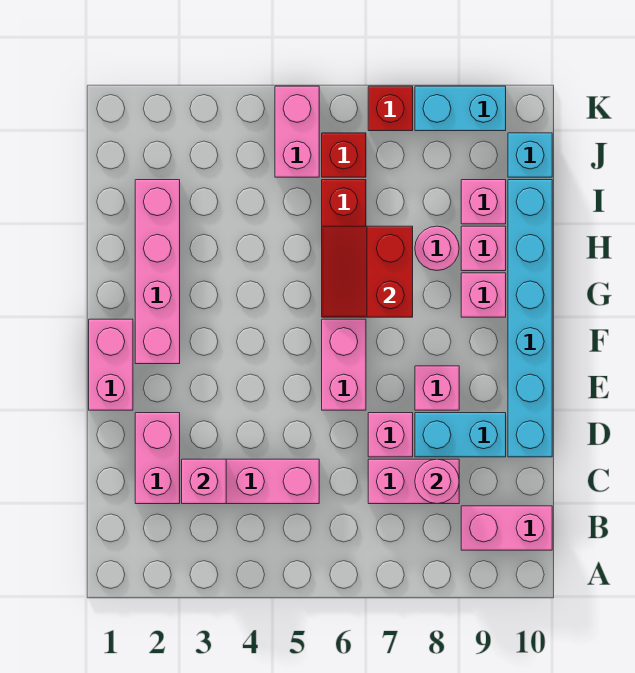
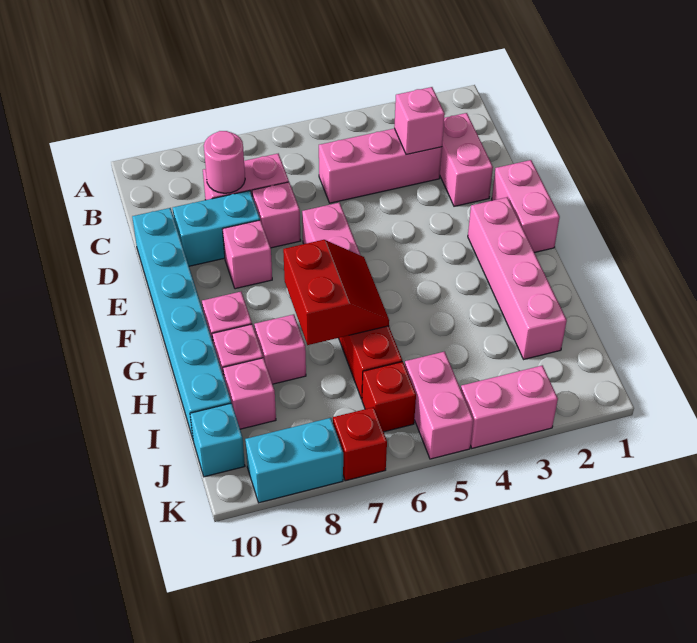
pink 1x2 brick [461,506,552,550] -> pink 1x2 brick moved to [461,365,558,448]
pink 1x1 round brick [415,226,459,271] -> pink 1x1 brick [254,314,306,384]

